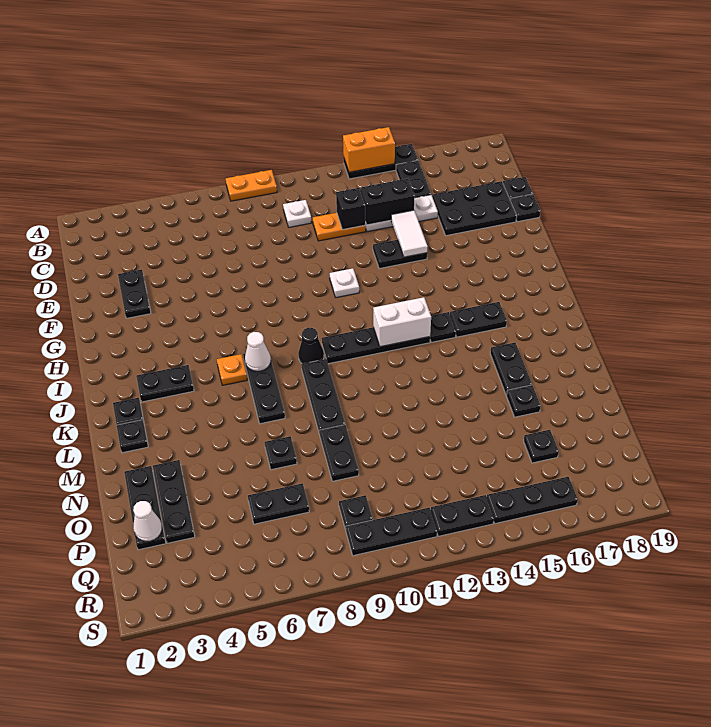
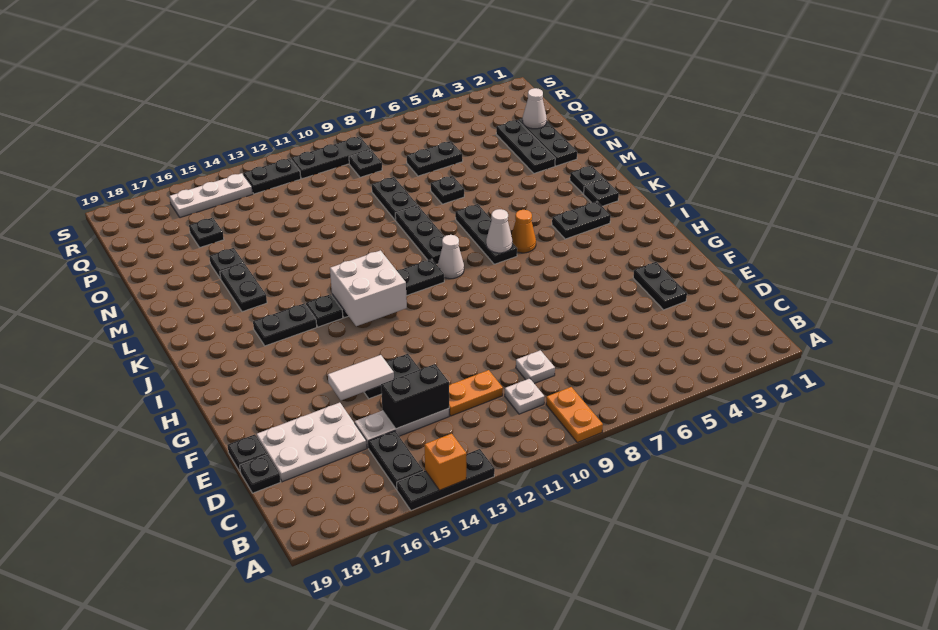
orange 1x2 plate [226,170,277,201] -> orange 1x2 plate turned to [546,387,603,443]
orange 1x2 brick [343,127,395,172] -> orange 1x1 brick [424,434,466,490]
black 1x1 brick [336,188,365,230] -> none
black 2x3 plate [432,181,517,236] -> white 2x3 plate [257,403,367,482]
white 1x2 tile [391,210,428,257] -> white 1x2 tile turned to [328,355,394,400]
white 1x1 plate [330,268,359,298] -> white 1x1 plate moved to [516,350,555,384]
orange 1x1 plate [217,354,247,385] -> orange 1x1 cone [511,210,536,253]
black 1x1 cone [298,328,324,364] -> white 1x1 cone [438,235,464,279]
white 1x2 brick [373,297,431,347] -> white 2x2 brick [330,250,407,326]
black 1x3 plate [487,477,578,524] -> white 1x3 plate [170,173,253,218]

